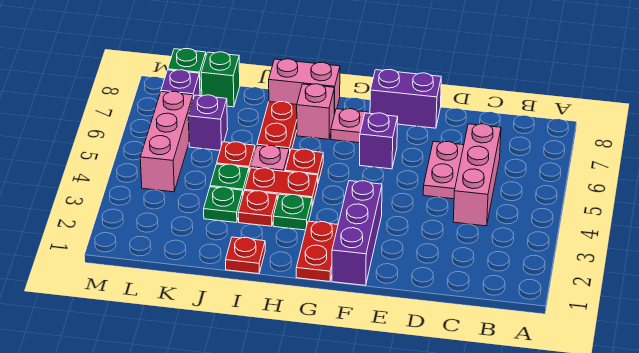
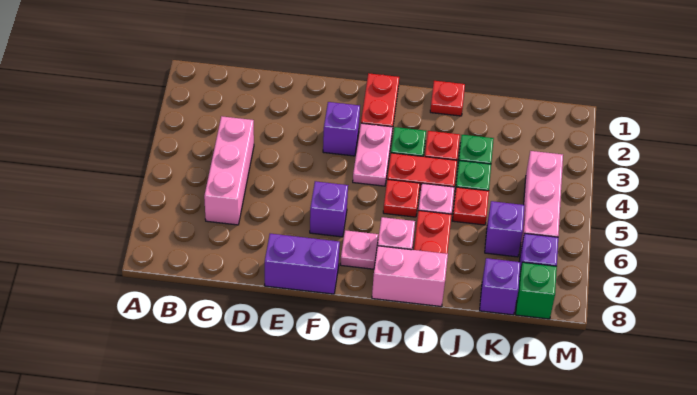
pink 1x2 plate [423,141,464,199] -> pink 1x2 plate moved to [353,123,393,186]
purple 1x3 brick [332,181,382,285] -> purple 1x1 brick [323,102,360,156]
green 1x1 brick [201,52,240,107] -> purple 1x1 brick [480,258,520,315]

